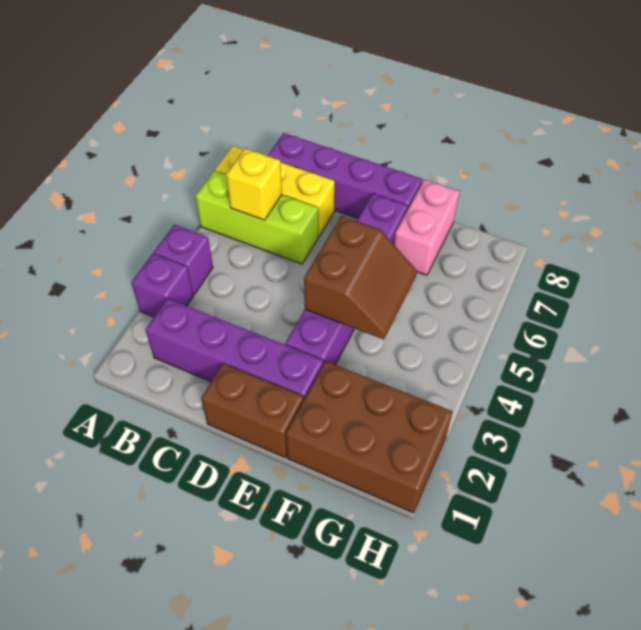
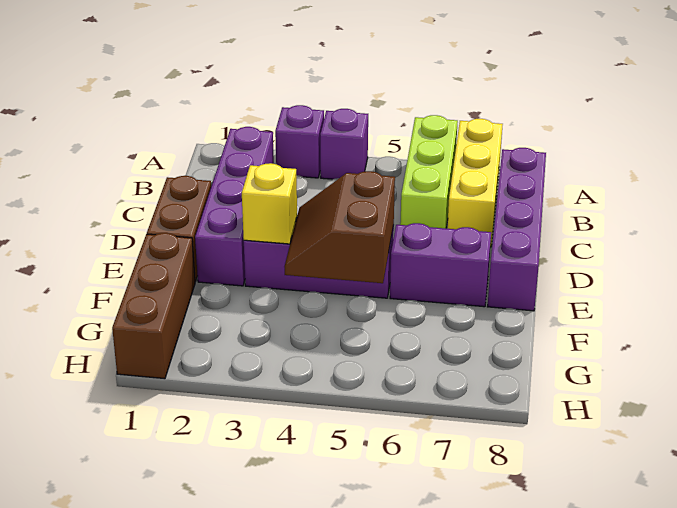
yellow 1x1 brick [226,148,282,220] -> yellow 1x1 brick moved to [242,163,297,244]
brown 2x2 slope [304,216,417,339] -> brown 2x2 slope turned to [284,171,395,283]
brown 2x3 brick [286,361,453,513] -> brown 1x3 brick [112,233,195,379]
pink 1x2 brick [394,180,459,275] -> none

